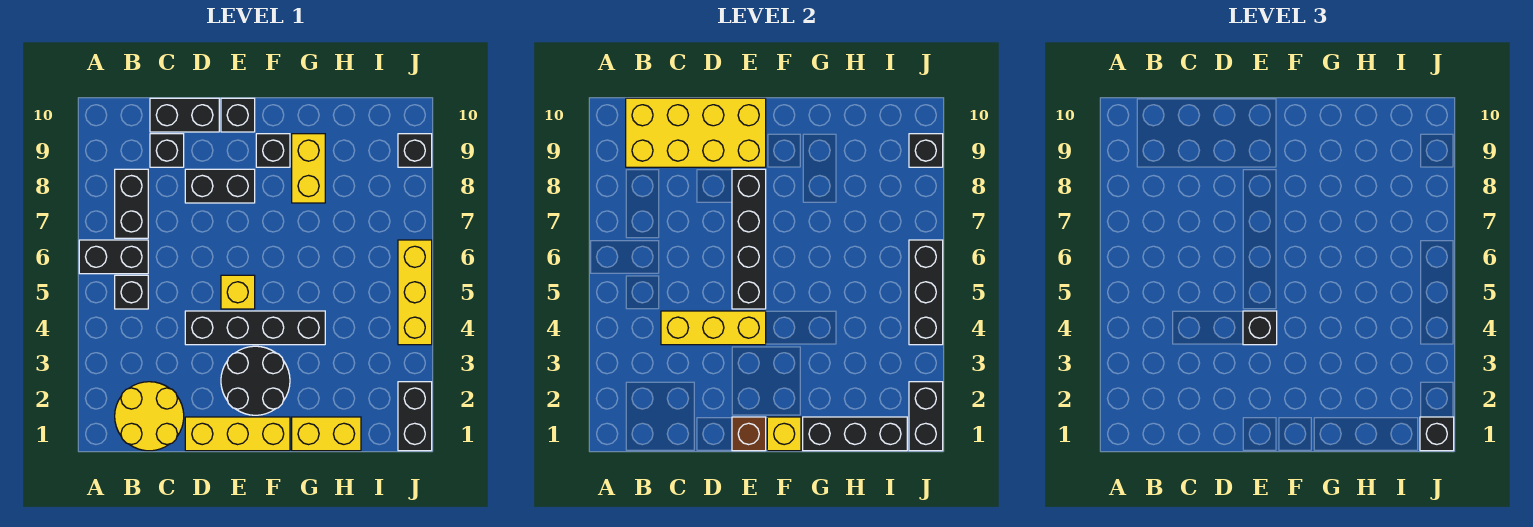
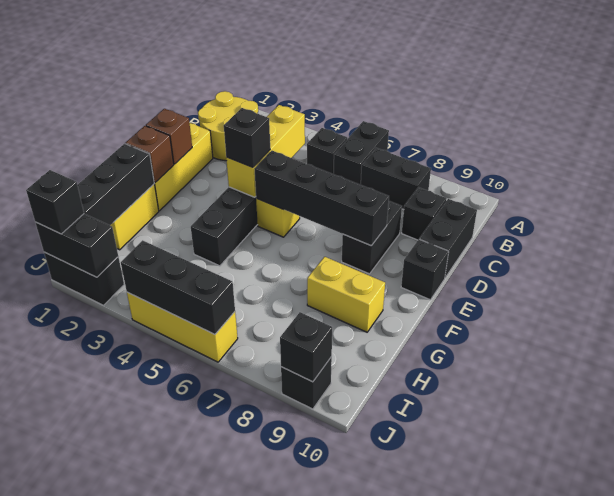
yellow 2x4 brick [626,98,766,167] -> none
black 2x2 round brick [221,346,290,415] -> none
yellow 1x1 brick [767,417,801,451] -> brown 1x1 brick [126,126,174,182]
black 1x1 brick [256,134,290,167] -> none

